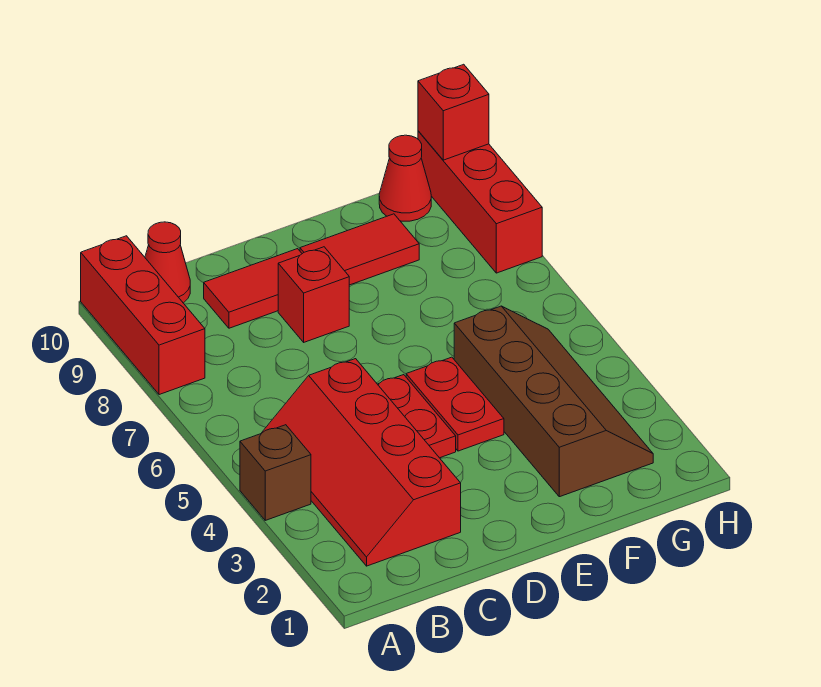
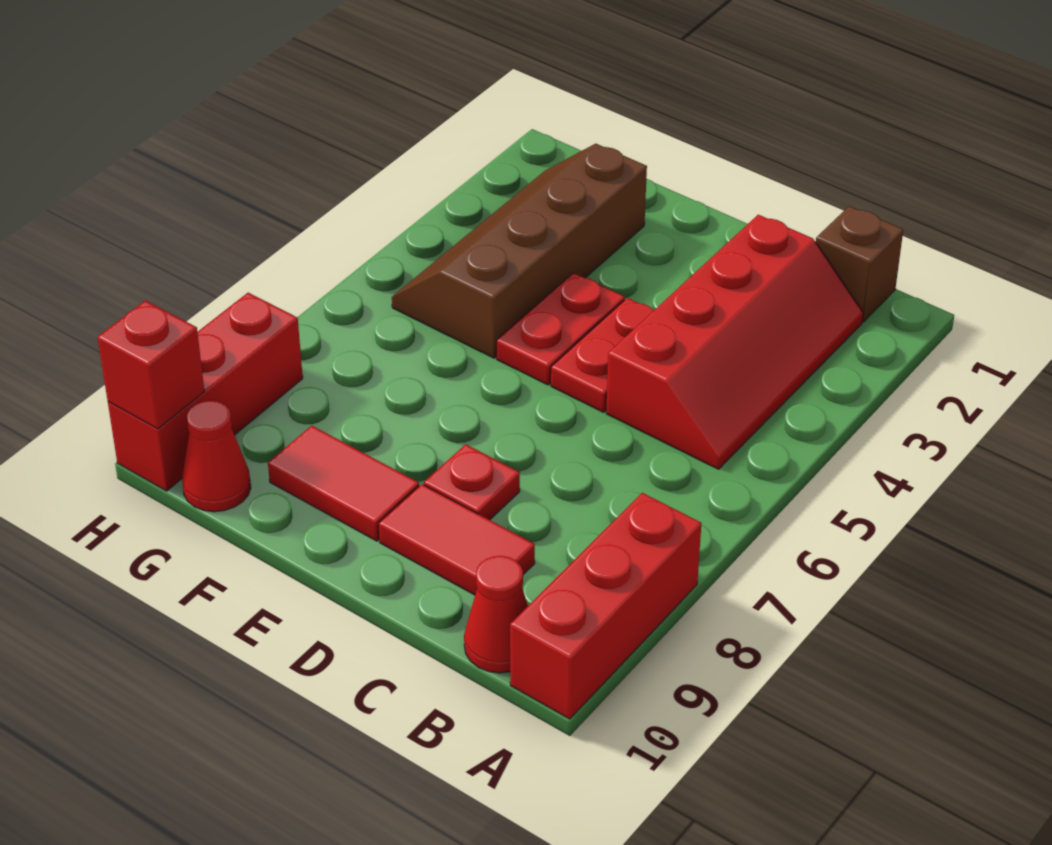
brown 1x1 brick [240,425,311,520] -> brown 1x1 brick moved to [816,206,903,322]
red 1x1 brick [278,247,349,342] -> red 1x1 plate [424,444,520,520]

